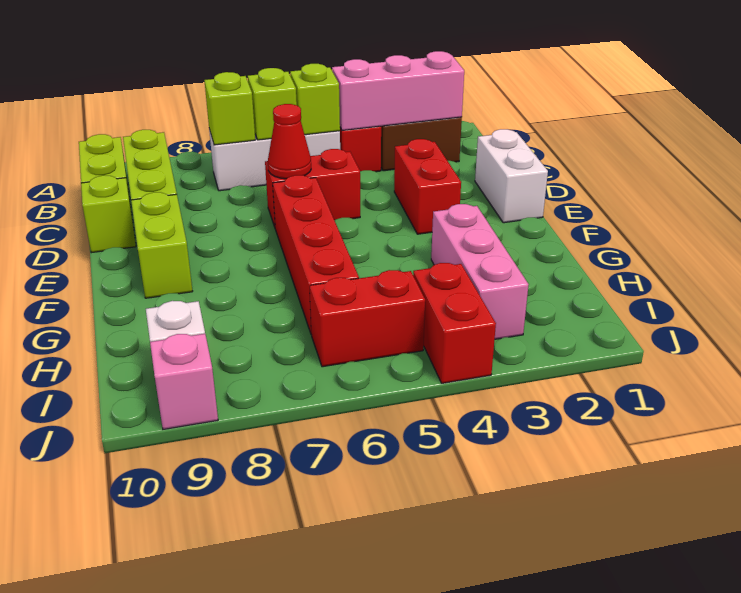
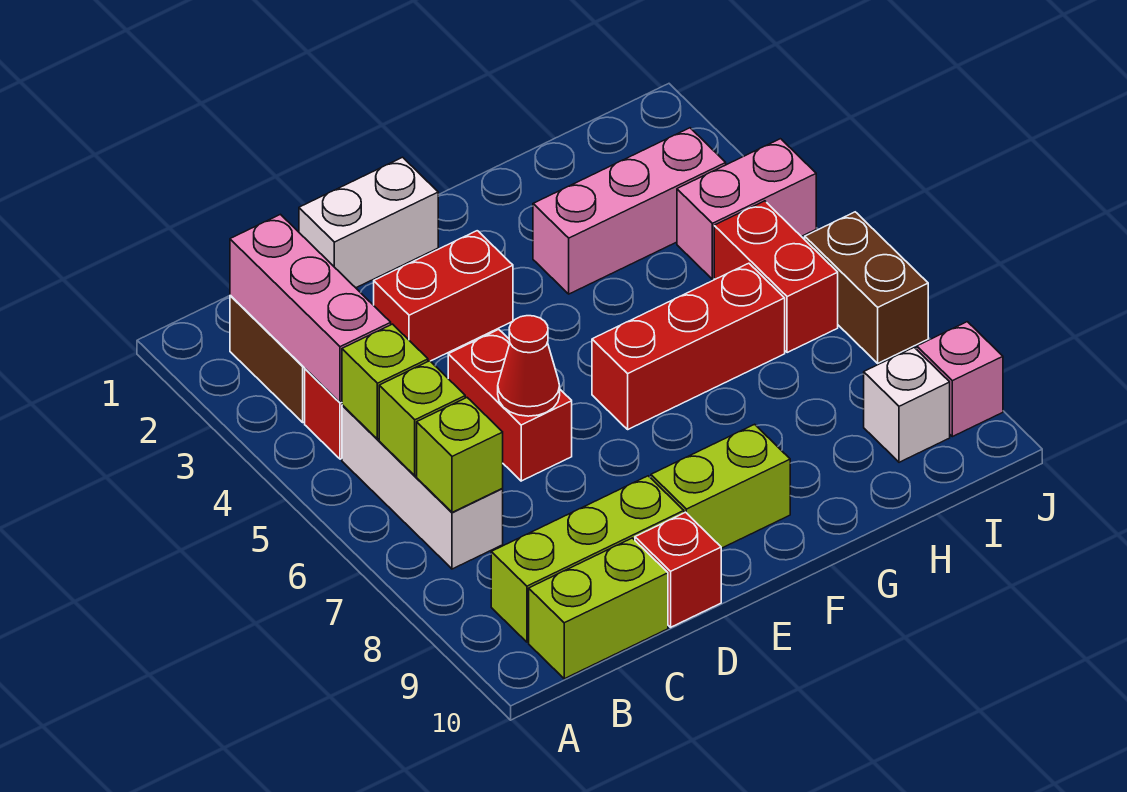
lime 1x1 brick [81,175,136,253] -> red 1x1 brick [635,512,721,627]
red 1x4 brick [273,175,359,333] -> red 1x3 brick [592,263,785,429]
red 1x2 brick [413,263,496,383] -> pink 1x2 brick [677,139,816,279]
none -> brown 1x2 brick [805,212,928,363]

